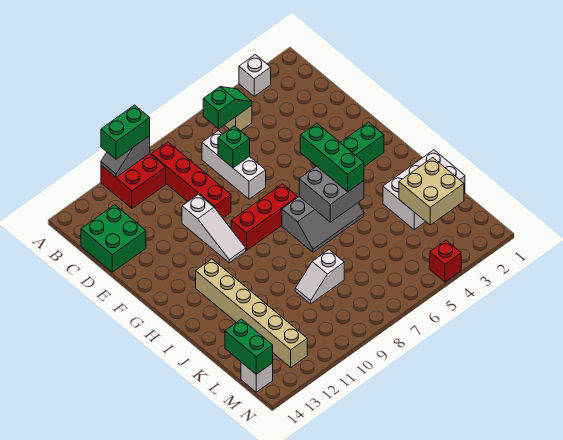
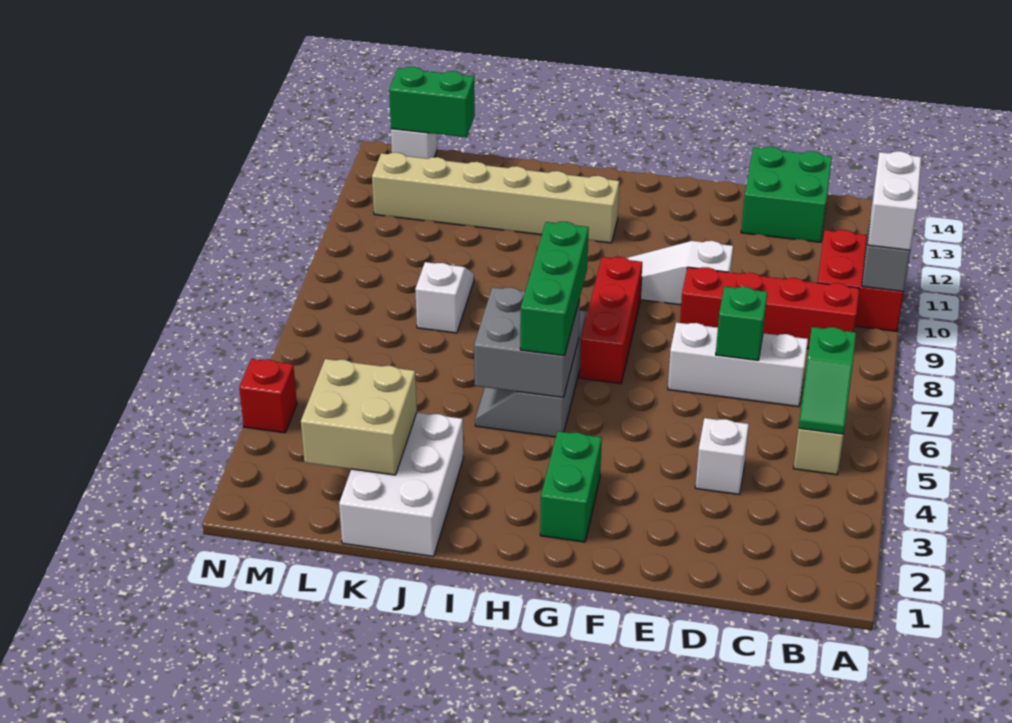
white 1x1 brick [239,55,271,96] -> white 1x1 brick moved to [695,418,749,494]
green 1x2 brick [101,105,150,159] -> white 1x2 brick [868,151,921,250]
green 1x3 brick [300,123,364,192] -> green 1x3 brick turned to [520,222,589,356]

